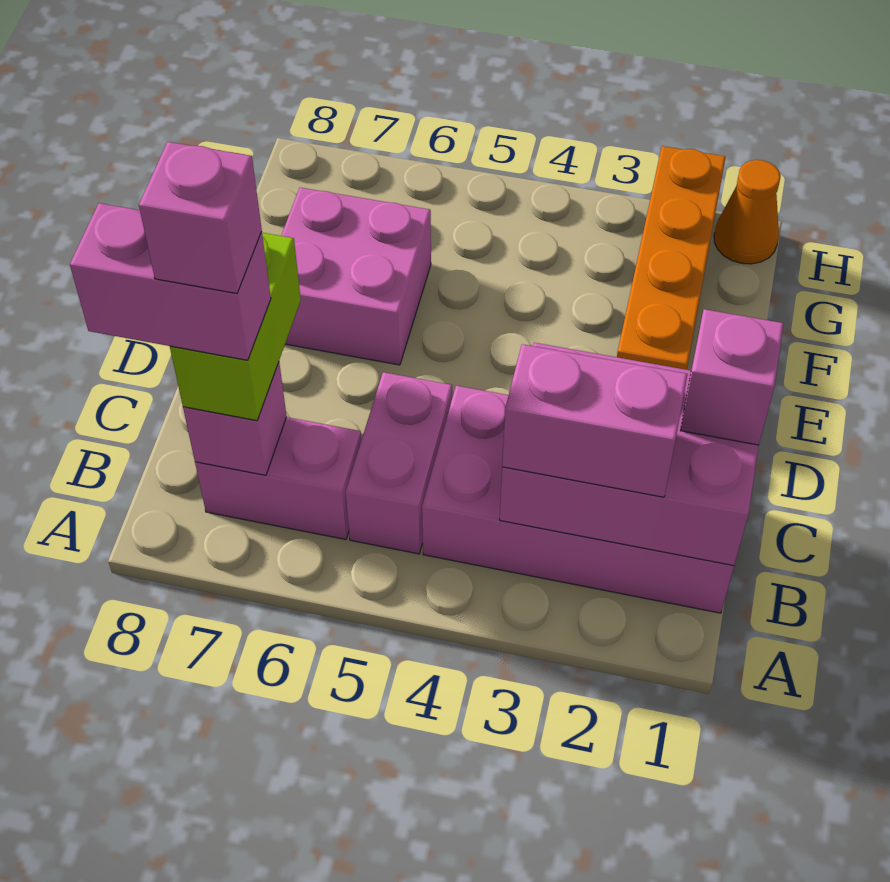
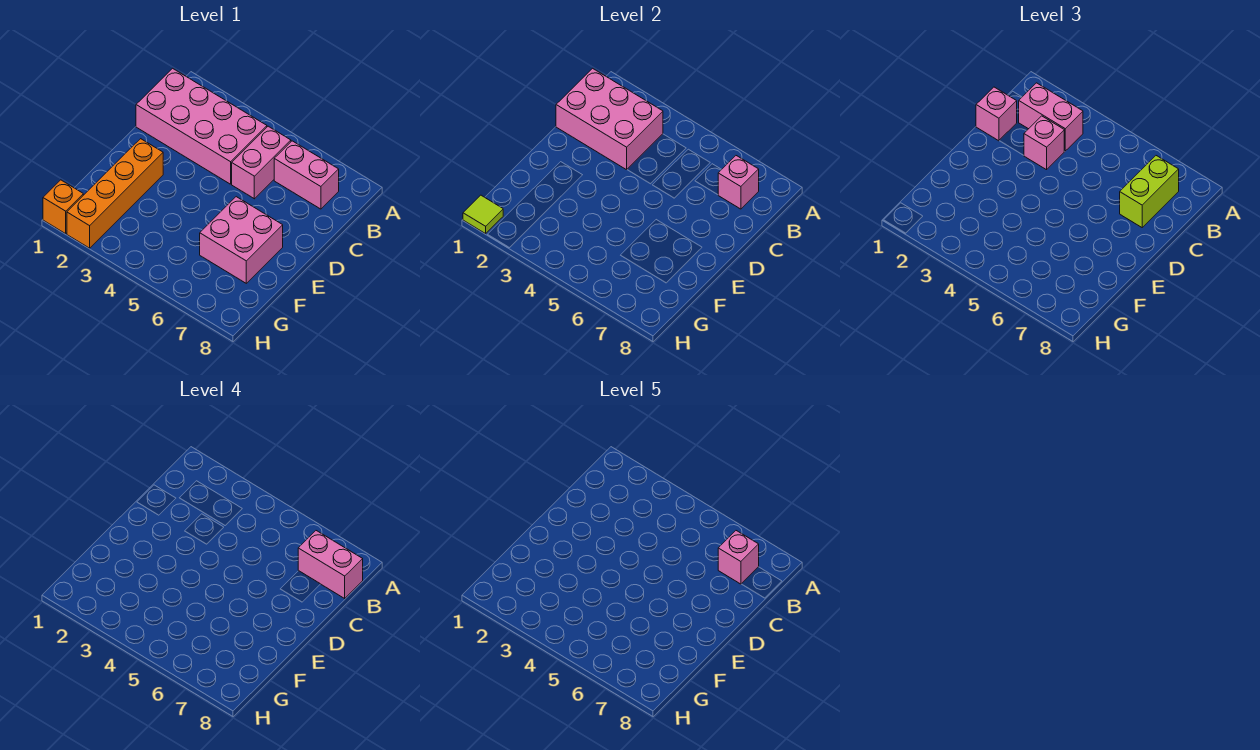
none -> pink 1x1 brick [1024,116,1064,170]
orange 1x1 cone [714,160,781,264] -> orange 1x1 brick [43,180,83,234]
none -> lime 1x1 tile [463,195,503,234]

